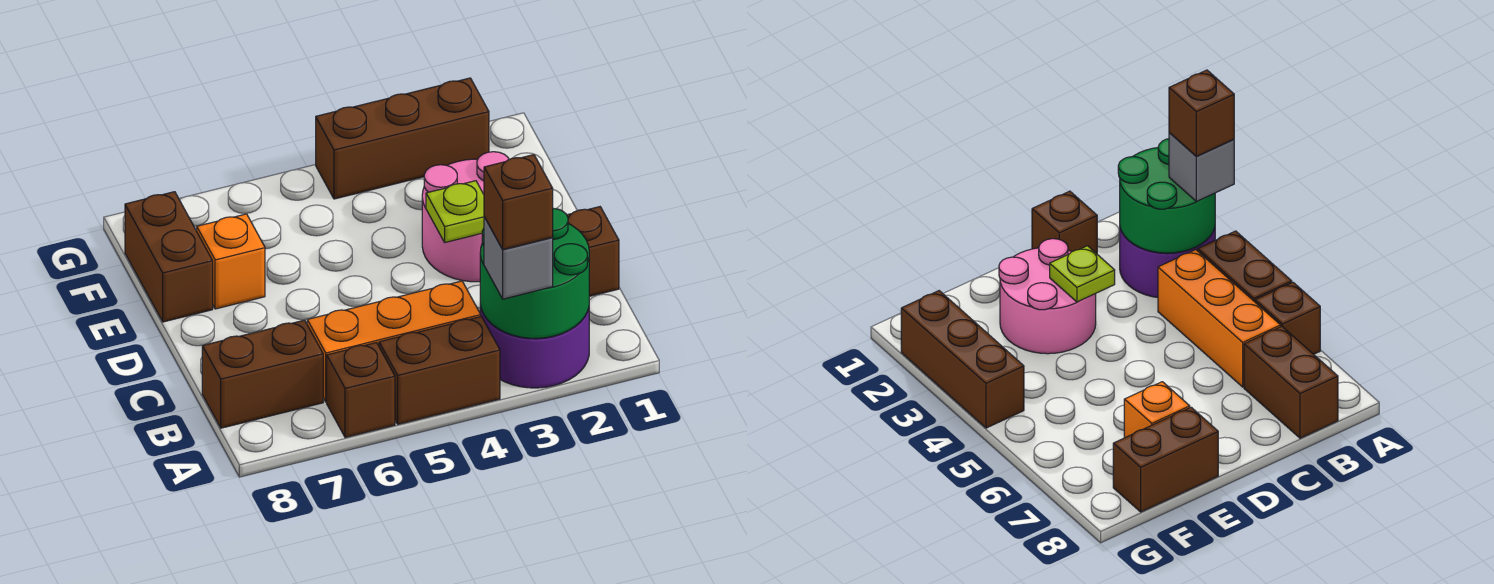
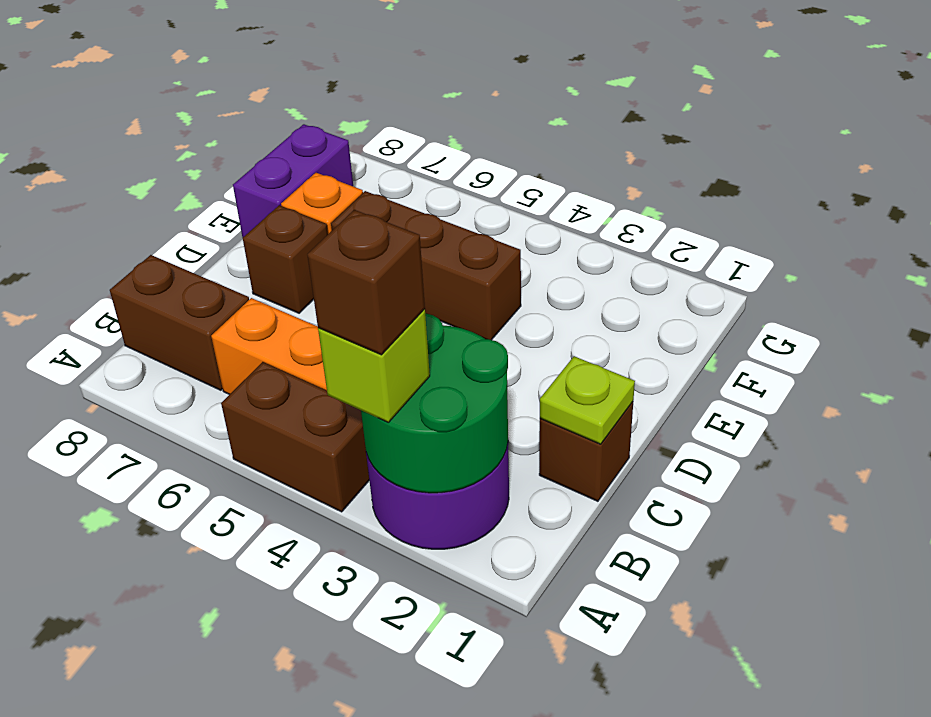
grey 1x1 brick [484,217,553,299] -> lime 1x1 brick [318,309,430,422]
brown 1x1 brick [327,343,395,438] -> brown 1x1 brick moved to [243,205,328,313]
pink 2x2 round brick [422,152,509,282] -> none
lime 1x1 plate [426,181,484,242] -> lime 1x1 plate moved to [540,356,635,444]
brown 1x2 brick [125,192,213,322] -> purple 1x2 brick [233,124,353,238]
brown 1x3 brick [316,78,489,199] -> brown 1x3 brick moved to [331,191,521,340]

